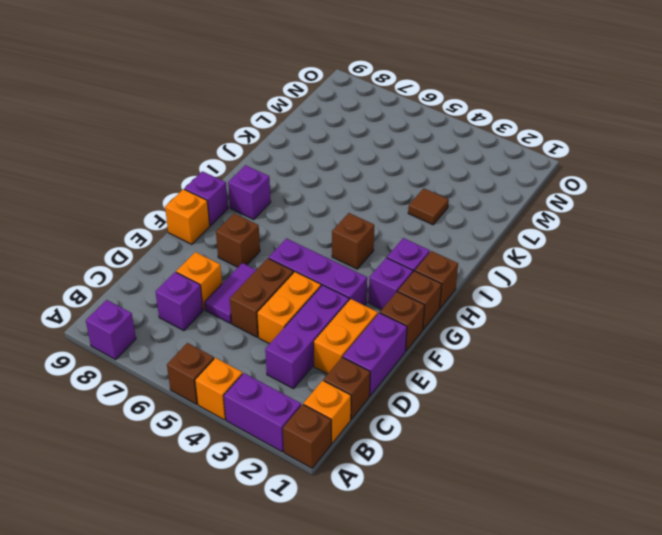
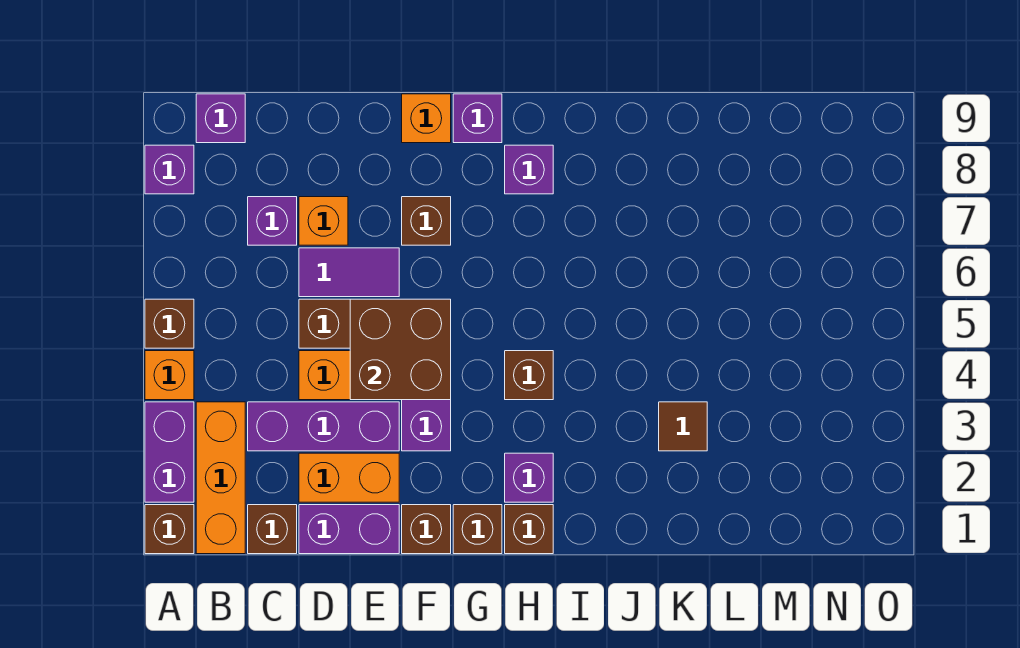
orange 1x1 brick [303,380,351,443] -> orange 1x3 brick [196,402,245,554]
none -> brown 2x2 brick [350,299,451,400]
purple 1x1 brick [369,258,413,309] -> purple 1x1 brick moved to [196,94,245,143]

